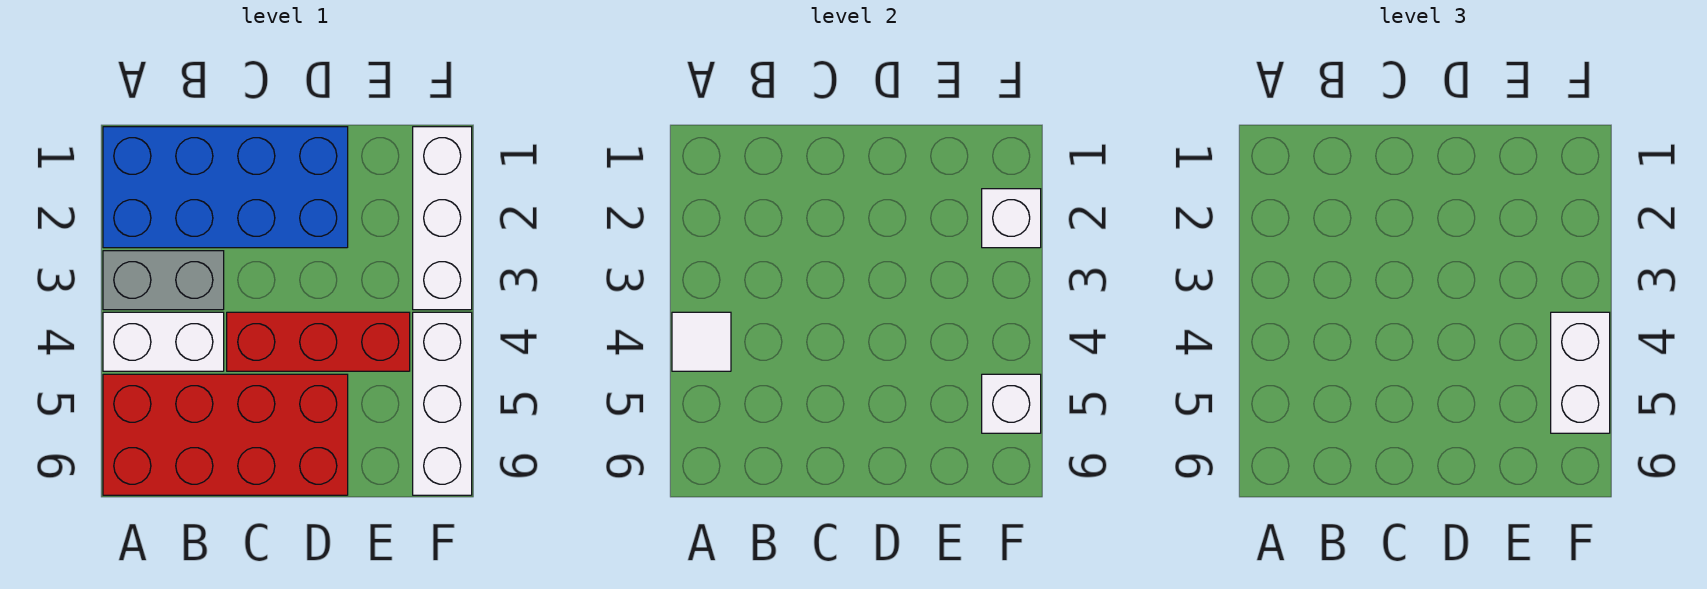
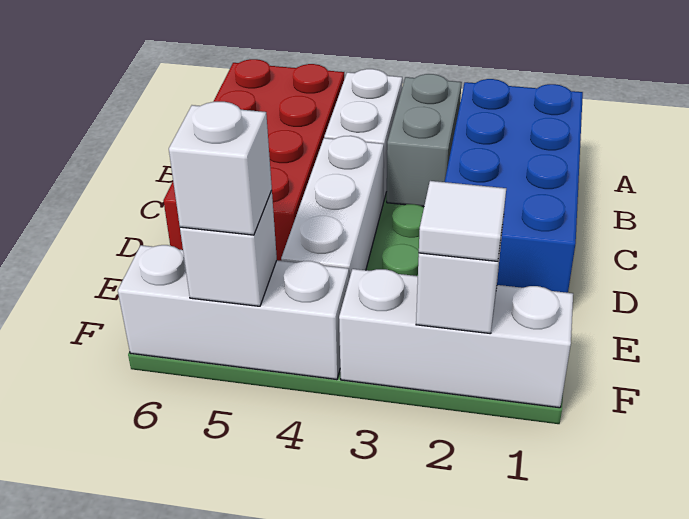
white 1x1 tile [672,312,731,371] -> white 1x1 tile moved to [419,181,506,261]
red 1x3 brick [227,312,410,371] -> white 1x3 brick [281,136,384,279]
white 1x2 brick [1551,312,1610,433] -> white 1x1 brick [169,102,272,235]

